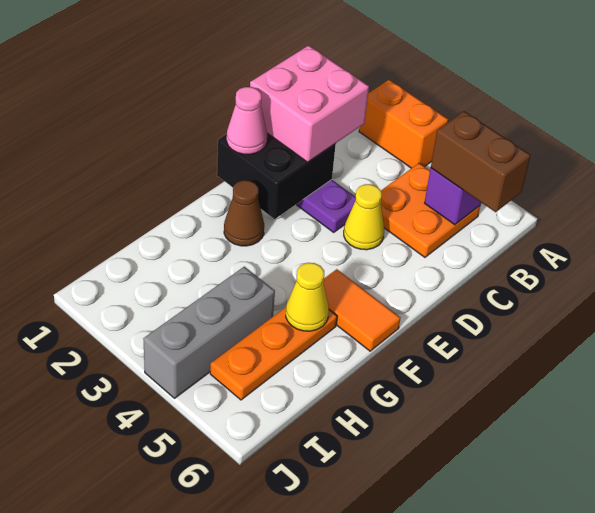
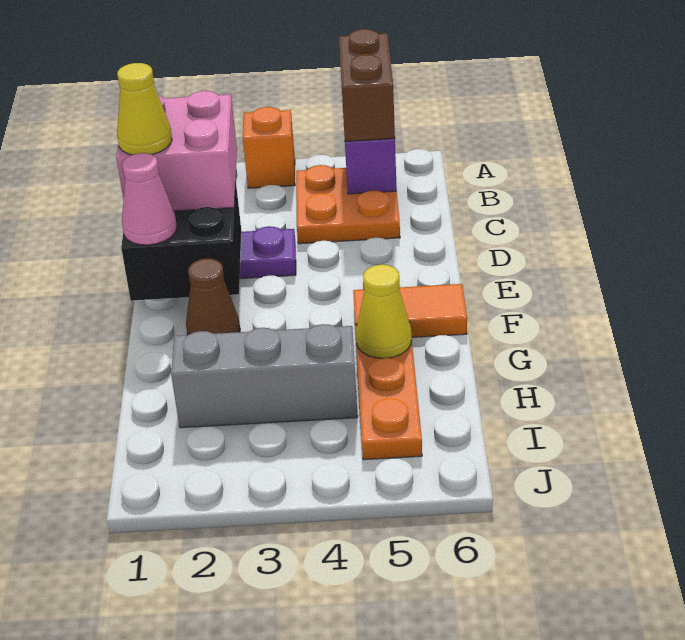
orange 1x2 brick [359,80,448,168] -> orange 1x1 brick [243,107,295,188]
brown 1x2 brick [431,111,531,212] -> brown 1x2 brick turned to [339,29,395,141]
yellow 1x1 cone [344,184,384,250] -> yellow 1x1 cone moved to [117,63,172,155]
grey 1x3 brick [143,267,275,398] -> grey 1x3 brick turned to [171,324,358,428]

